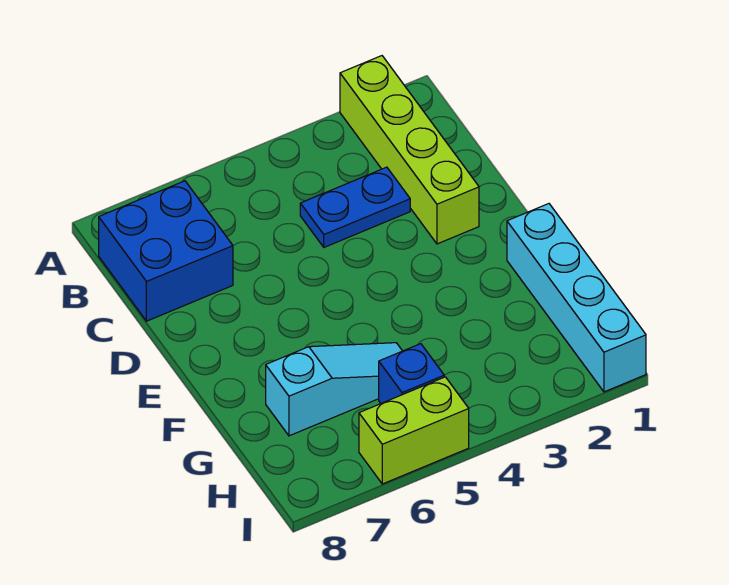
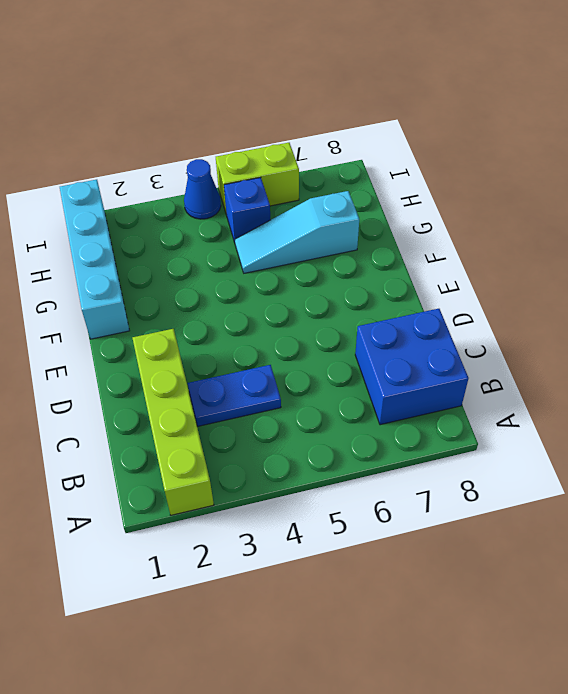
none -> blue 1x1 cone [184,159,221,219]

